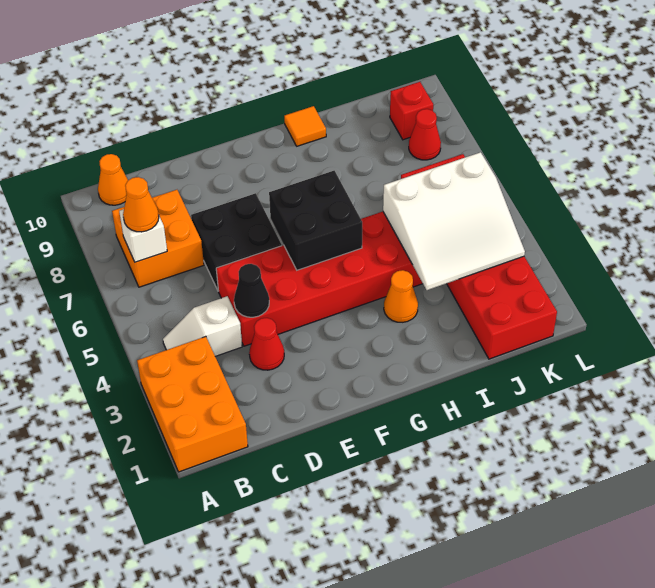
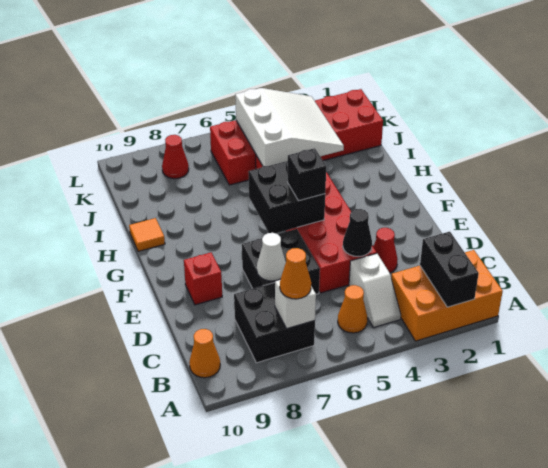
none -> black 1x2 brick [420,232,479,307]
orange 2x2 brick [112,190,204,287] -> black 2x2 brick [234,283,315,363]
none -> white 1x1 cone [257,233,286,281]
none -> black 1x1 brick [288,148,326,201]
orange 1x1 cone [384,270,418,322] -> orange 1x1 cone moved to [338,285,367,333]
red 1x1 brick [390,82,433,140] -> red 1x1 brick moved to [184,253,222,305]

